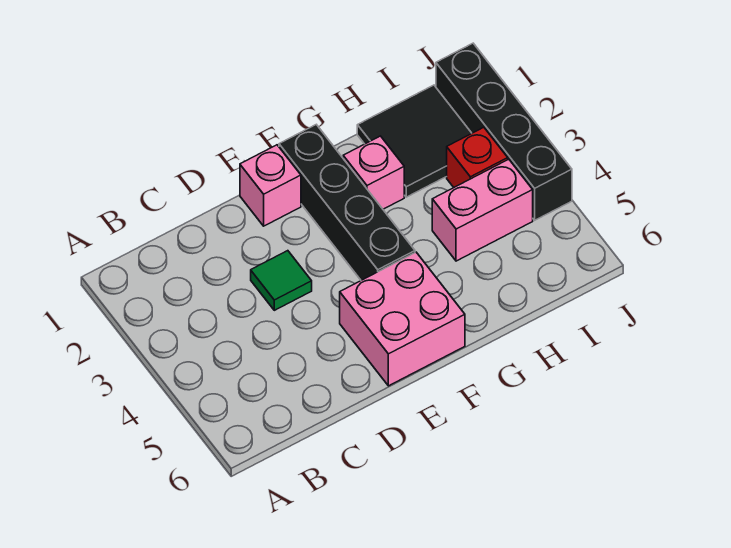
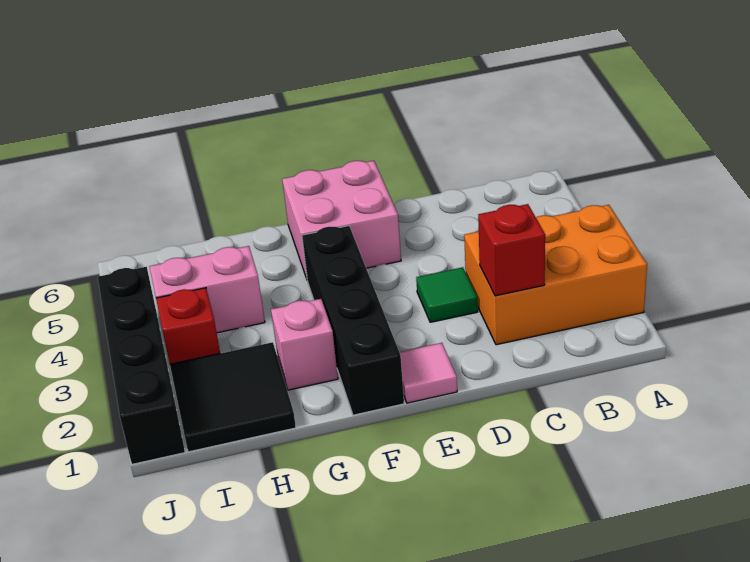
none -> orange 2x3 brick [464,205,647,345]
none -> red 1x1 brick [478,204,545,296]
pink 1x1 brick [240,145,301,226] -> pink 1x1 tile [400,343,457,403]

